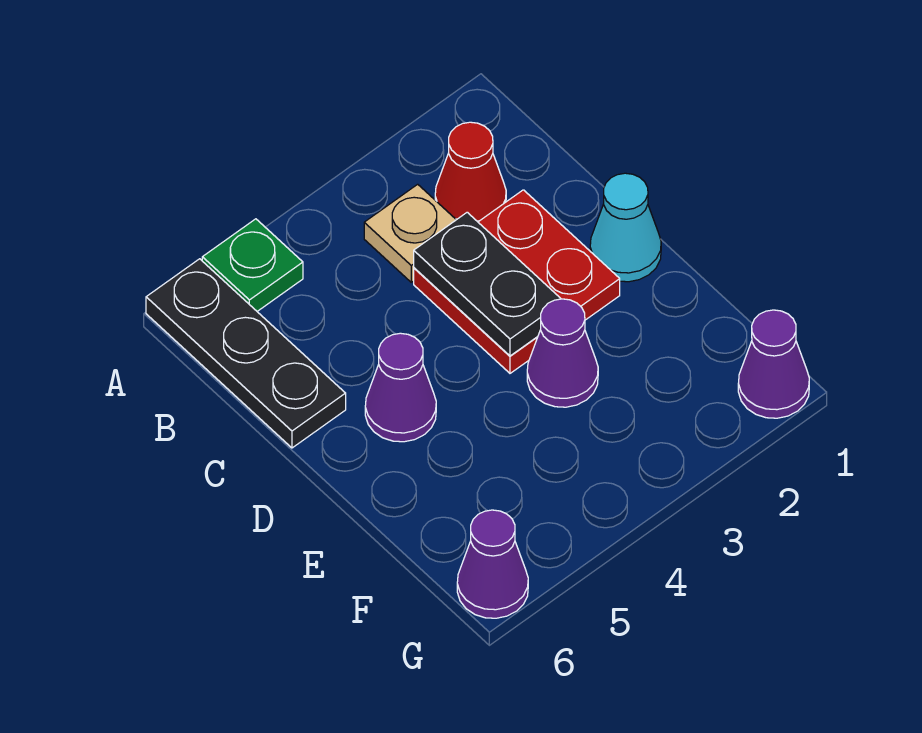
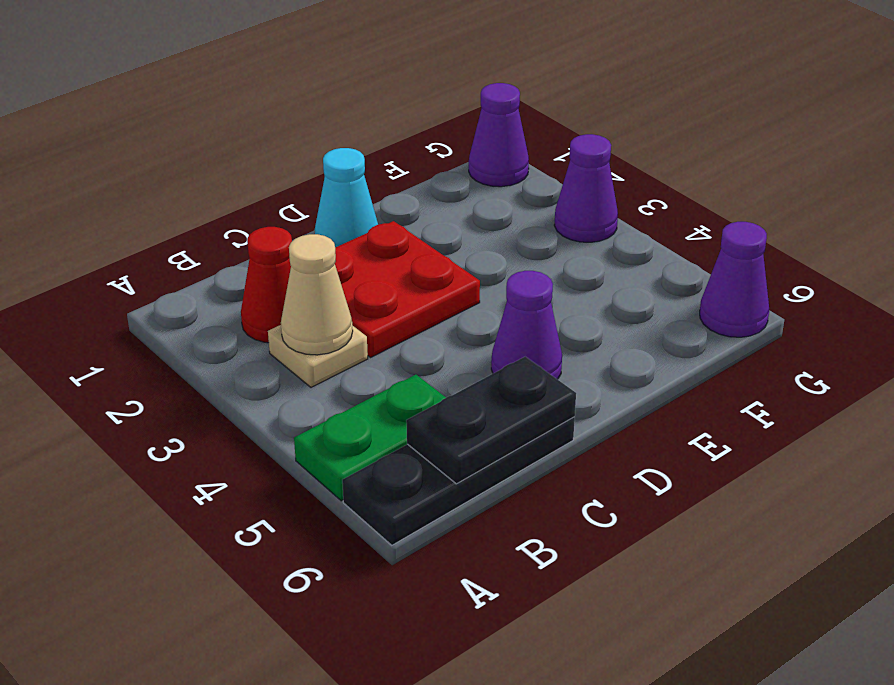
green 1x1 plate [202,219,303,311] -> green 1x2 plate [294,375,446,501]
none -> tan 1x1 cone [281,234,353,355]
black 1x2 plate [414,212,561,356] -> black 1x2 plate moved to [406,357,576,484]
purple 1x1 cone [527,299,598,407] -> purple 1x1 cone moved to [554,134,618,242]

